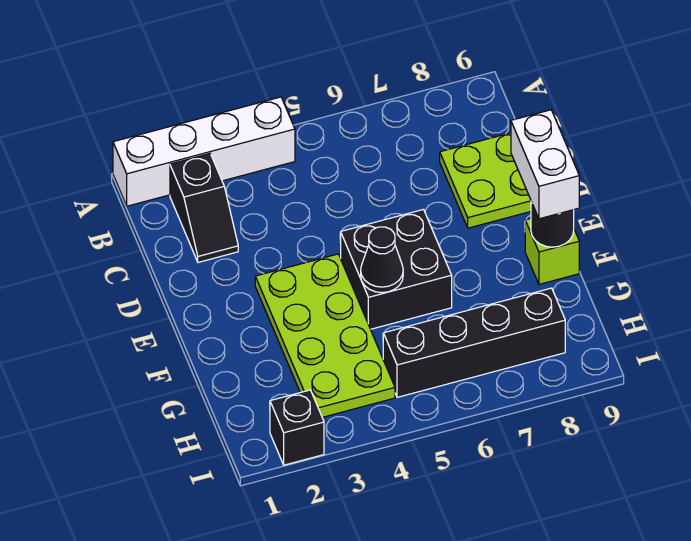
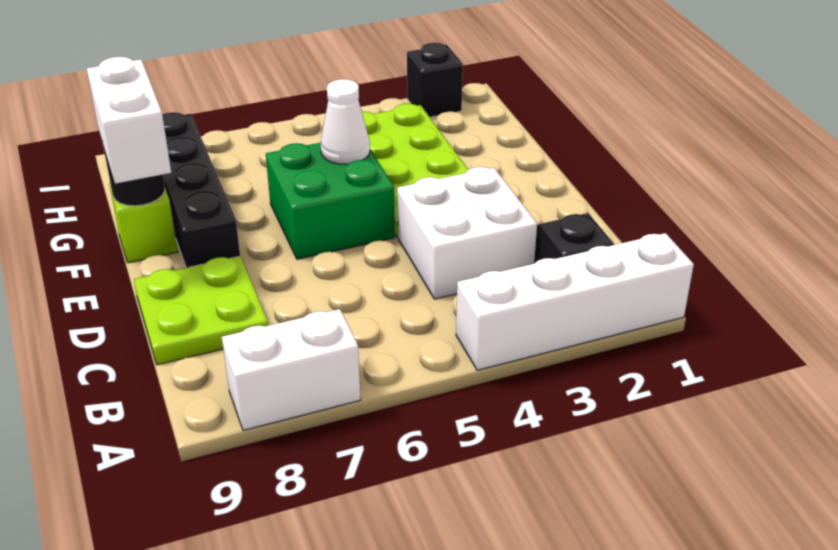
none -> white 1x2 brick [222,309,361,430]
none -> white 2x2 brick [397,167,537,299]
black 2x2 brick [341,210,452,329] -> green 2x2 brick [266,143,395,259]
black 1x1 cone [361,227,403,293] -> white 1x1 cone [321,79,370,164]
black 1x4 brick [383,288,565,397] -> black 1x4 brick turned to [162,112,240,268]

